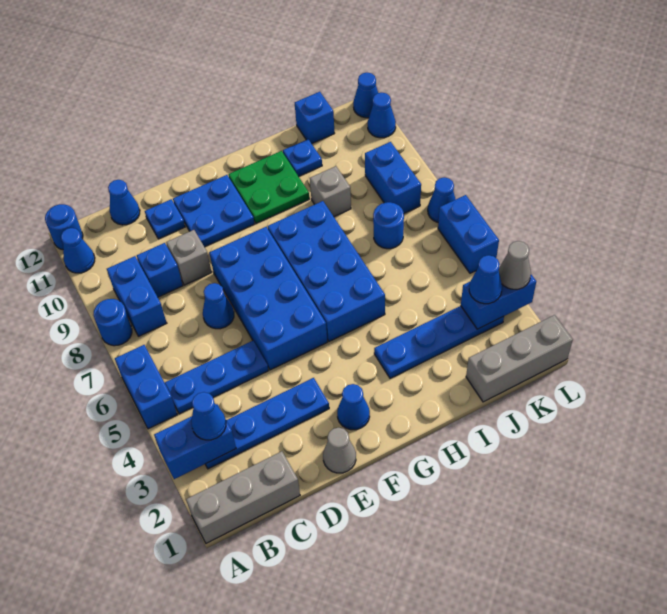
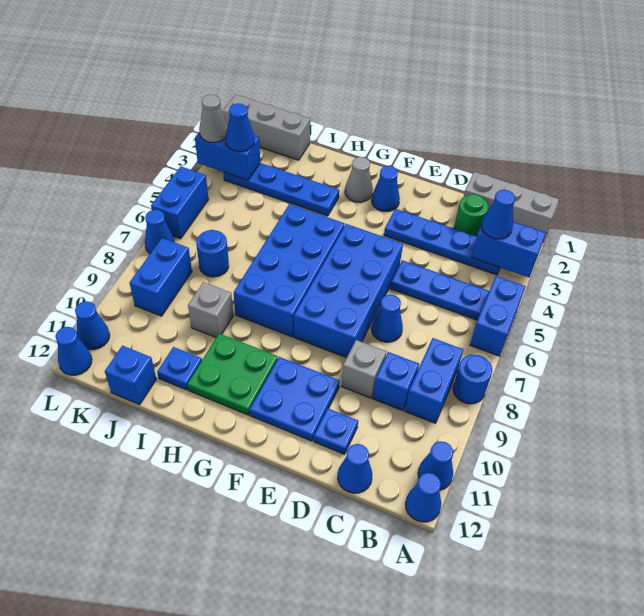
blue 1x1 round brick [45,204,83,250] -> blue 1x1 cone [405,473,441,522]
none -> green 1x1 round brick [454,194,489,236]
grey 1x1 cone [323,428,356,473] -> grey 1x1 cone moved to [345,157,373,202]

